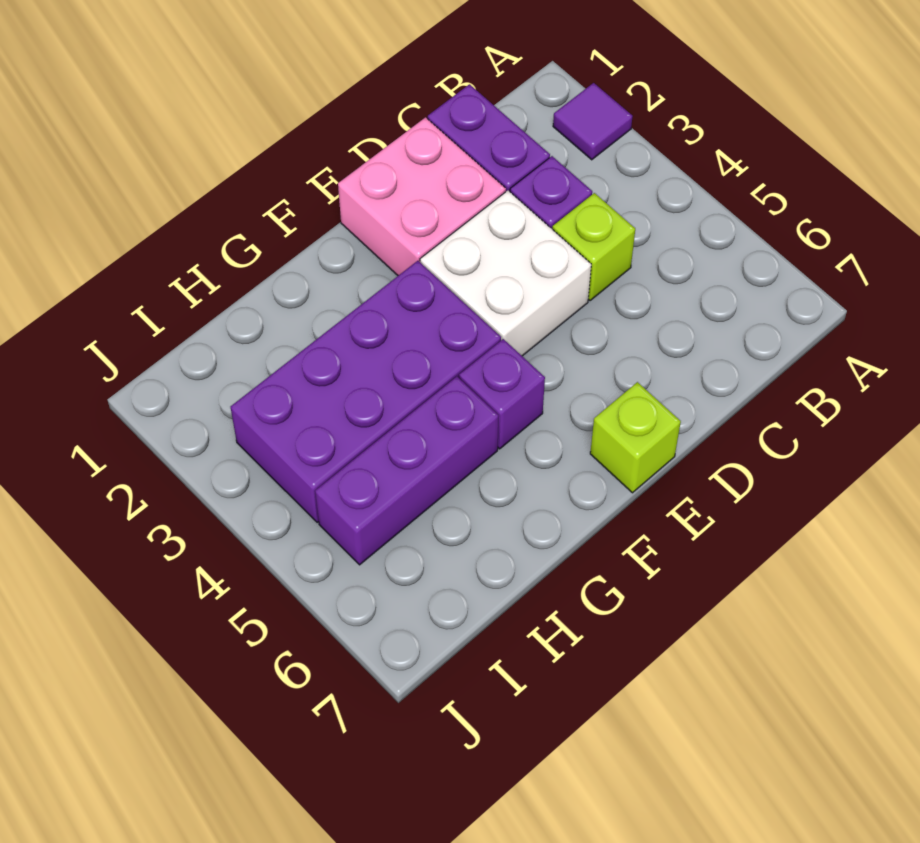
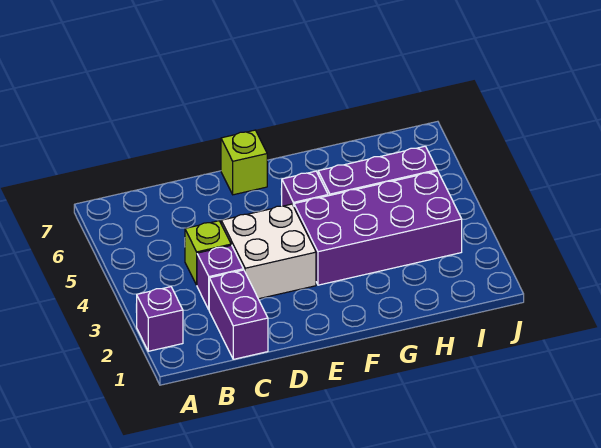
purple 1x1 tile [553,83,633,160] -> purple 1x1 brick [137,287,183,351]
pink 2x2 brick [338,117,506,276] -> none

